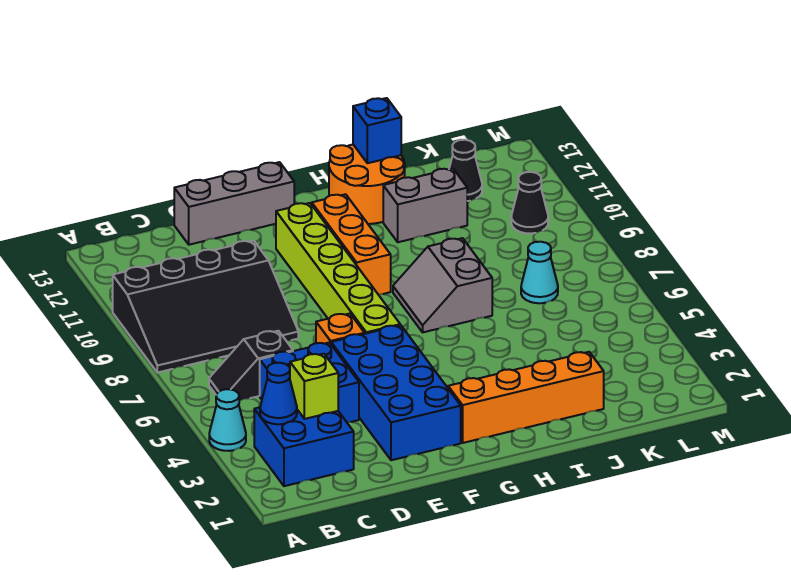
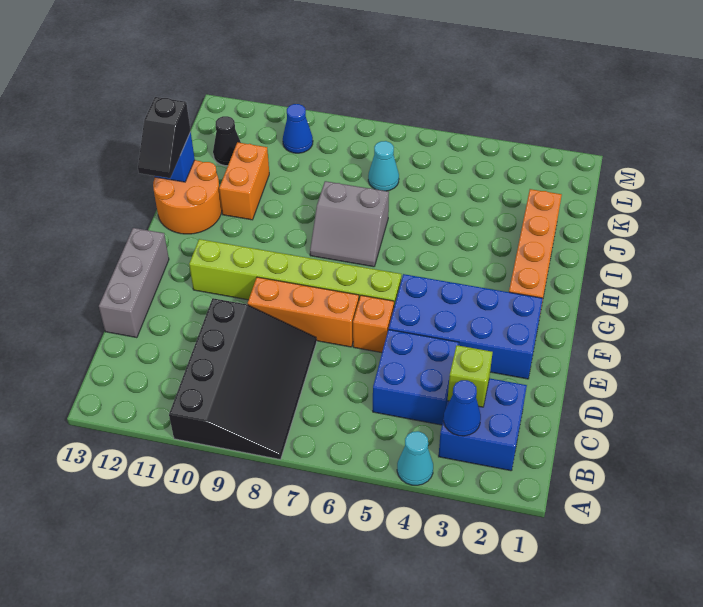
black 1x2 slope [209,331,293,401] -> black 1x2 slope moved to [138,97,191,178]
orange 1x3 brick [311,194,391,294] -> orange 1x3 brick moved to [248,277,359,347]
grey 1x2 brick [383,168,467,242] -> orange 1x2 brick [219,142,269,220]
black 1x1 cone [511,172,548,234] -> blue 1x1 cone [283,104,313,153]

